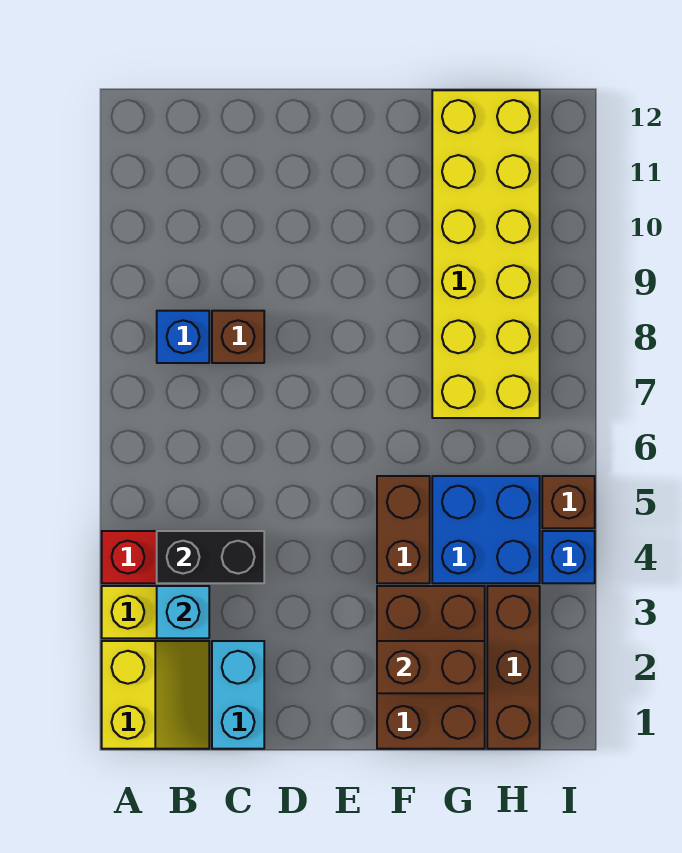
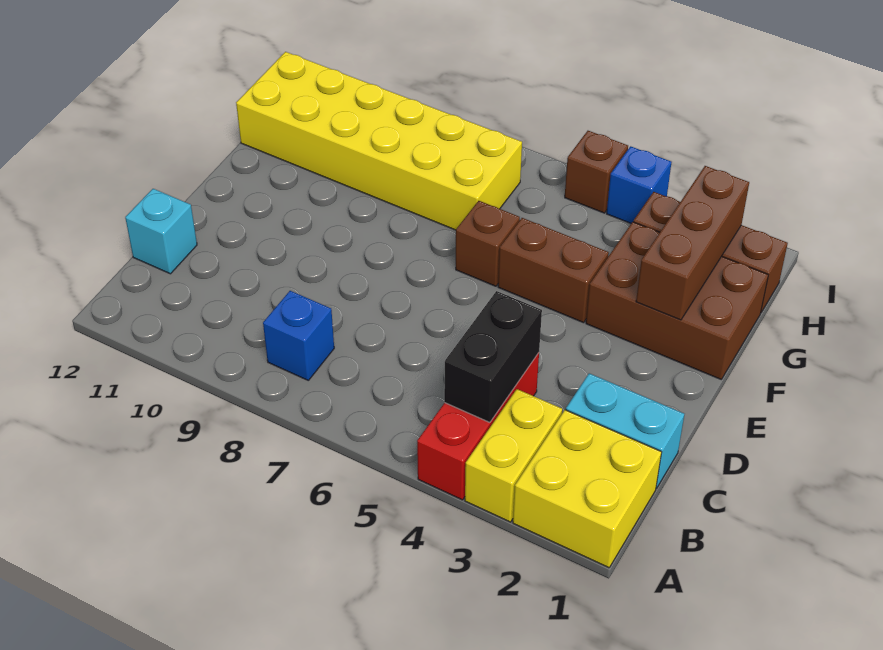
yellow 2x2 slope [102,641,209,749] -> yellow 2x2 brick [513,410,662,568]
cyan 1x1 brick [157,586,209,638] -> cyan 1x1 brick moved to [125,189,197,274]
brown 1x1 brick [212,311,264,363] -> brown 1x1 brick moved to [456,201,520,286]
brown 1x2 brick [377,641,485,693] -> brown 1x3 brick [636,166,749,320]
blue 2x2 brick [432,476,540,583] -> none

